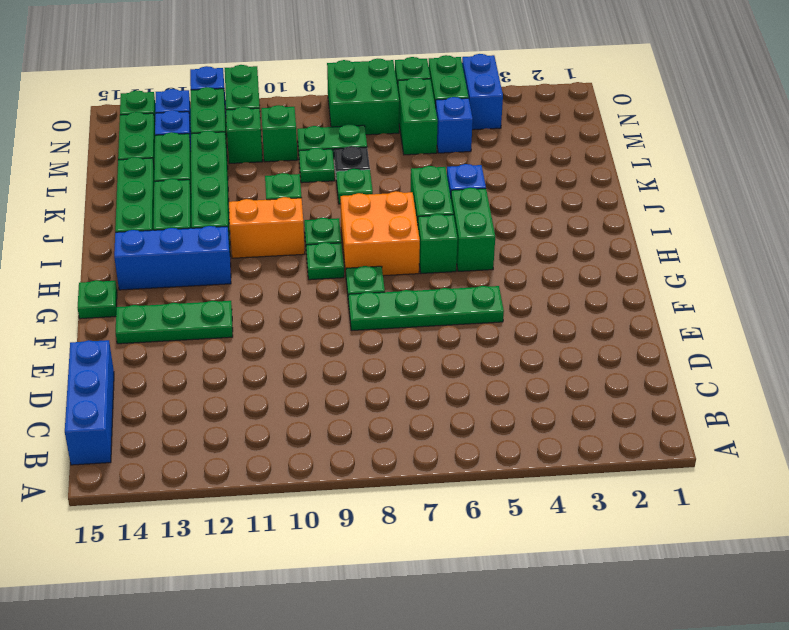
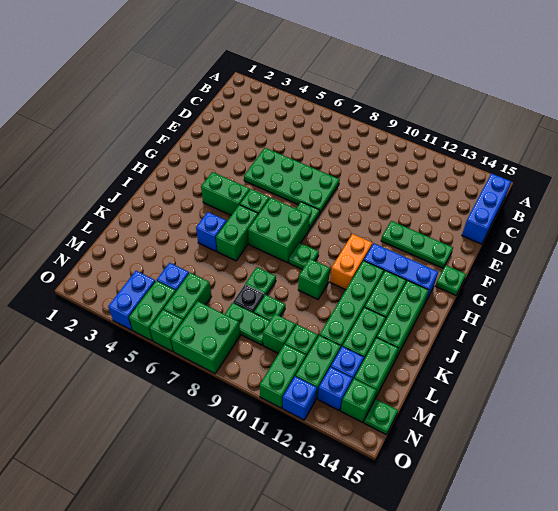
green 1x4 plate [349,286,504,331] -> green 2x4 plate [244,148,340,214]
green 1x2 brick [451,188,495,271] -> green 1x2 brick turned to [201,172,250,215]
orange 2x2 brick [341,191,420,276] -> green 2x2 brick [248,198,310,263]
green 1x1 plate [306,242,344,280] -> green 1x1 plate moved to [364,399,398,435]
orange 1x2 brick [229,197,305,258] -> orange 1x2 brick turned to [330,234,372,290]

